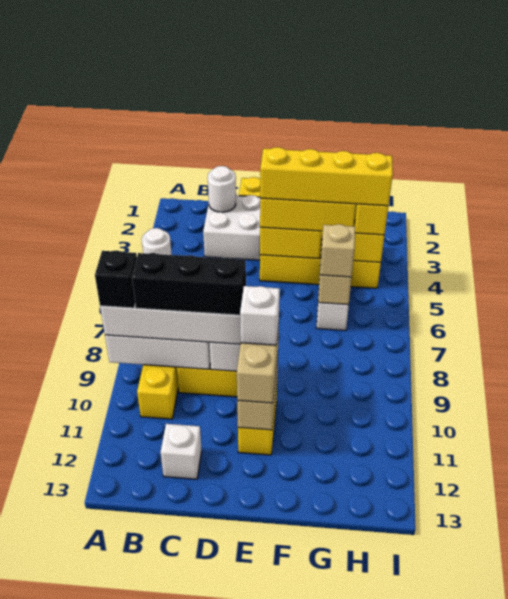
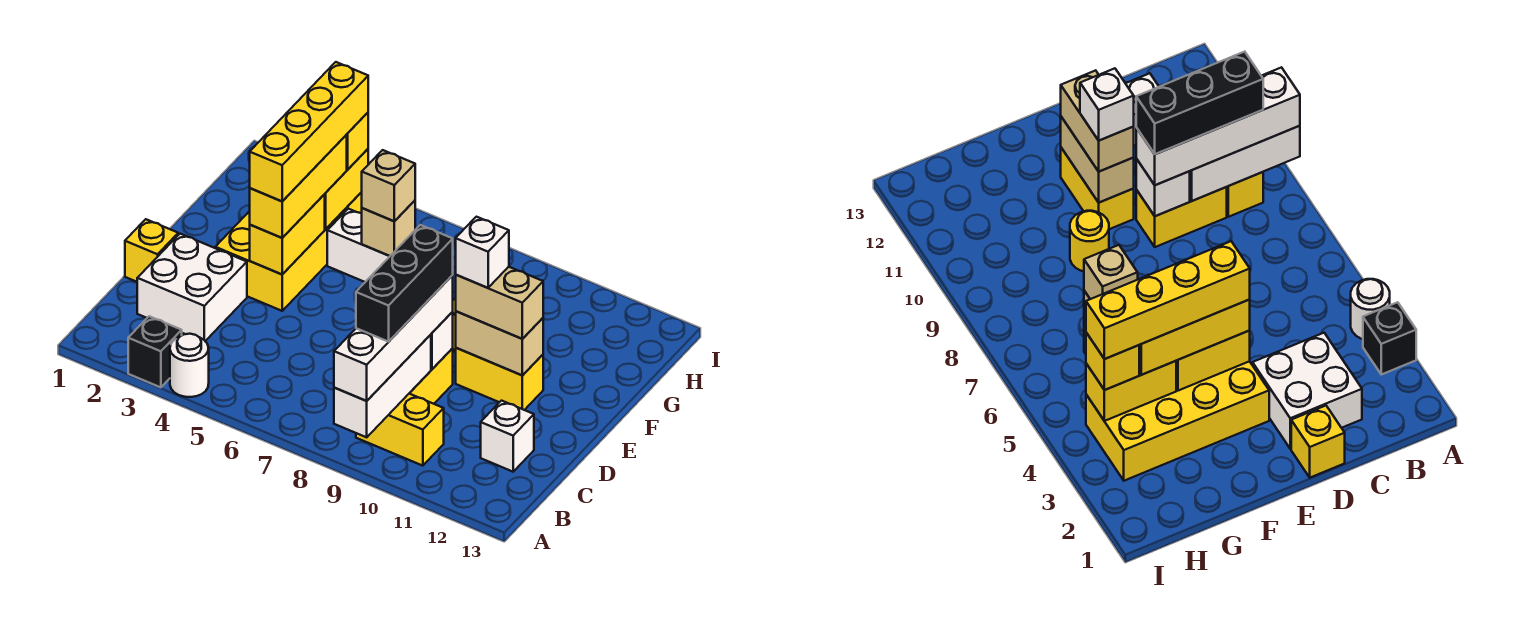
black 1x1 brick [95,251,137,308] -> black 1x1 brick moved to [128,316,182,387]
white 1x1 round brick [208,166,236,212] -> none
none -> yellow 1x1 round brick [1070,211,1109,271]

